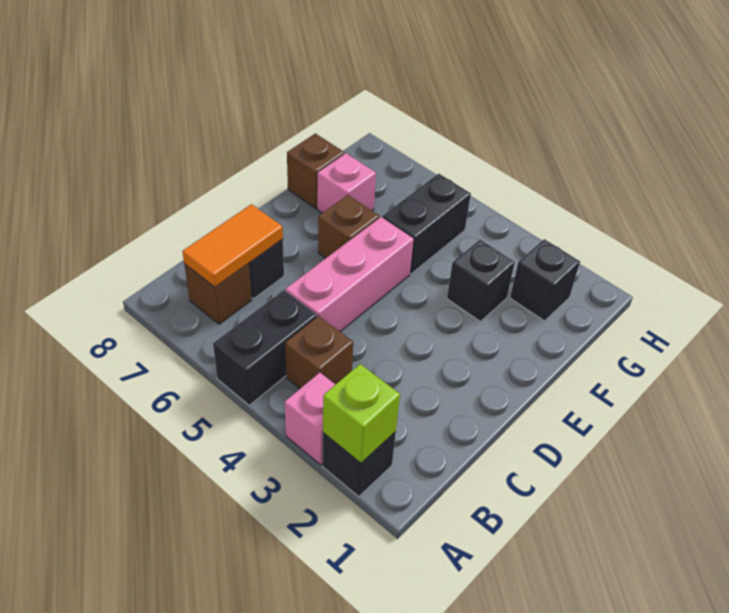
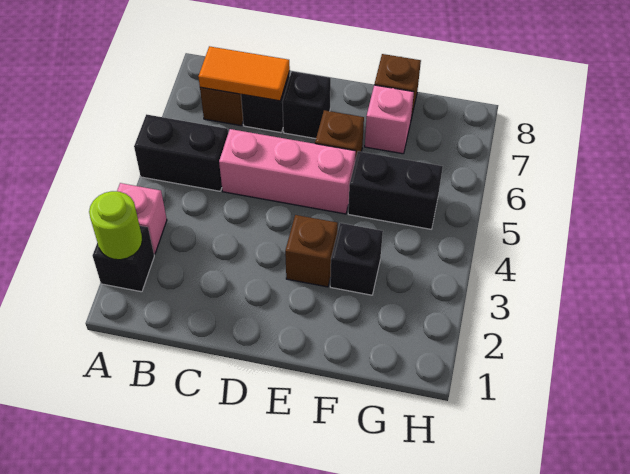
lime 1x1 brick [323,364,400,463] -> lime 1x1 round brick [89,191,142,260]
brown 1x1 brick [285,316,353,389] -> brown 1x1 brick moved to [285,215,338,287]
black 1x1 brick [510,239,580,321] -> black 1x1 brick moved to [282,71,331,139]

